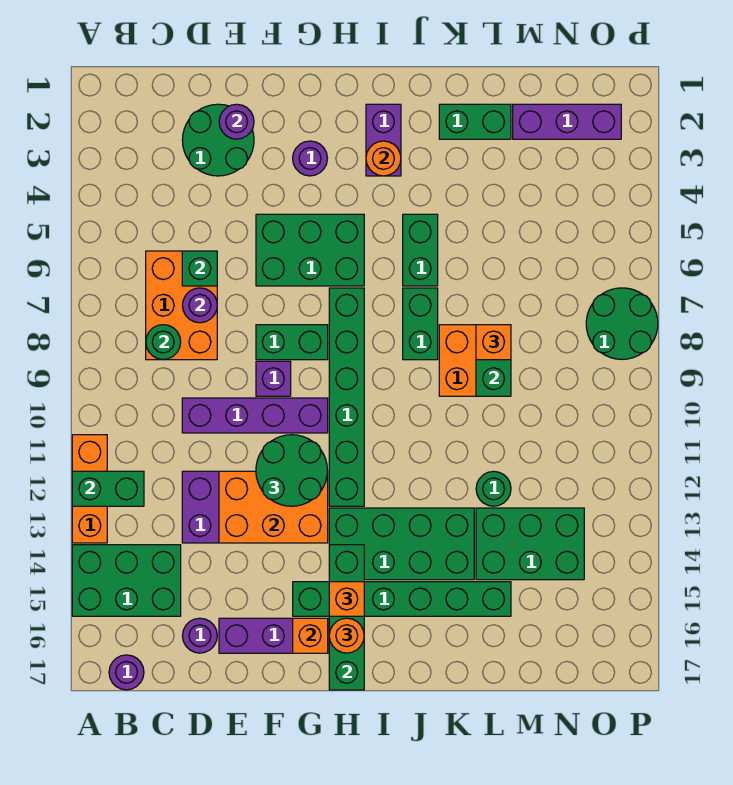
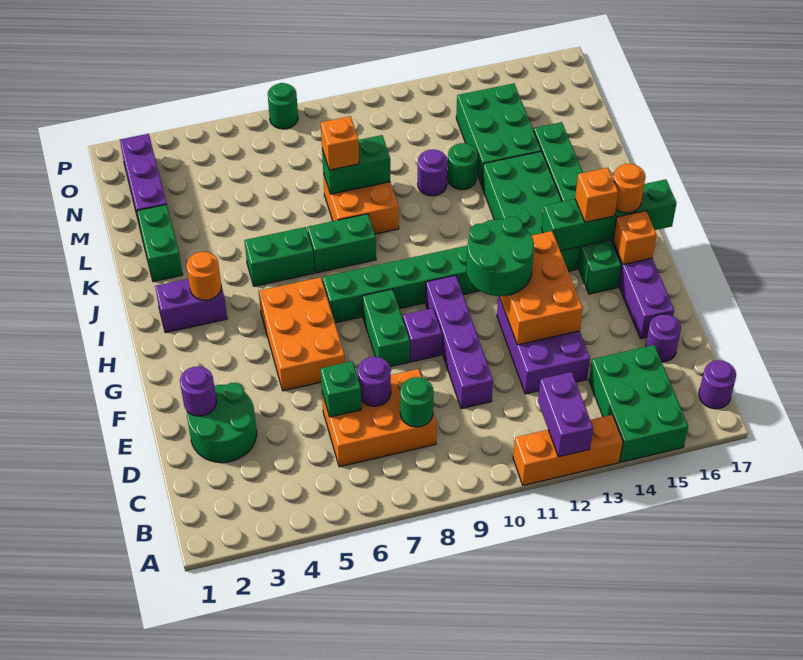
green 1x2 brick [72,471,144,506] -> purple 1x2 brick [538,372,593,457]
green 2x3 brick [256,214,364,286] -> orange 2x3 brick [259,277,345,391]
purple 1x1 round brick [293,141,327,176] -> purple 1x1 round brick moved to [418,150,448,196]
green 2x2 round brick [586,288,658,359] -> green 1x1 round brick [268,83,298,129]

